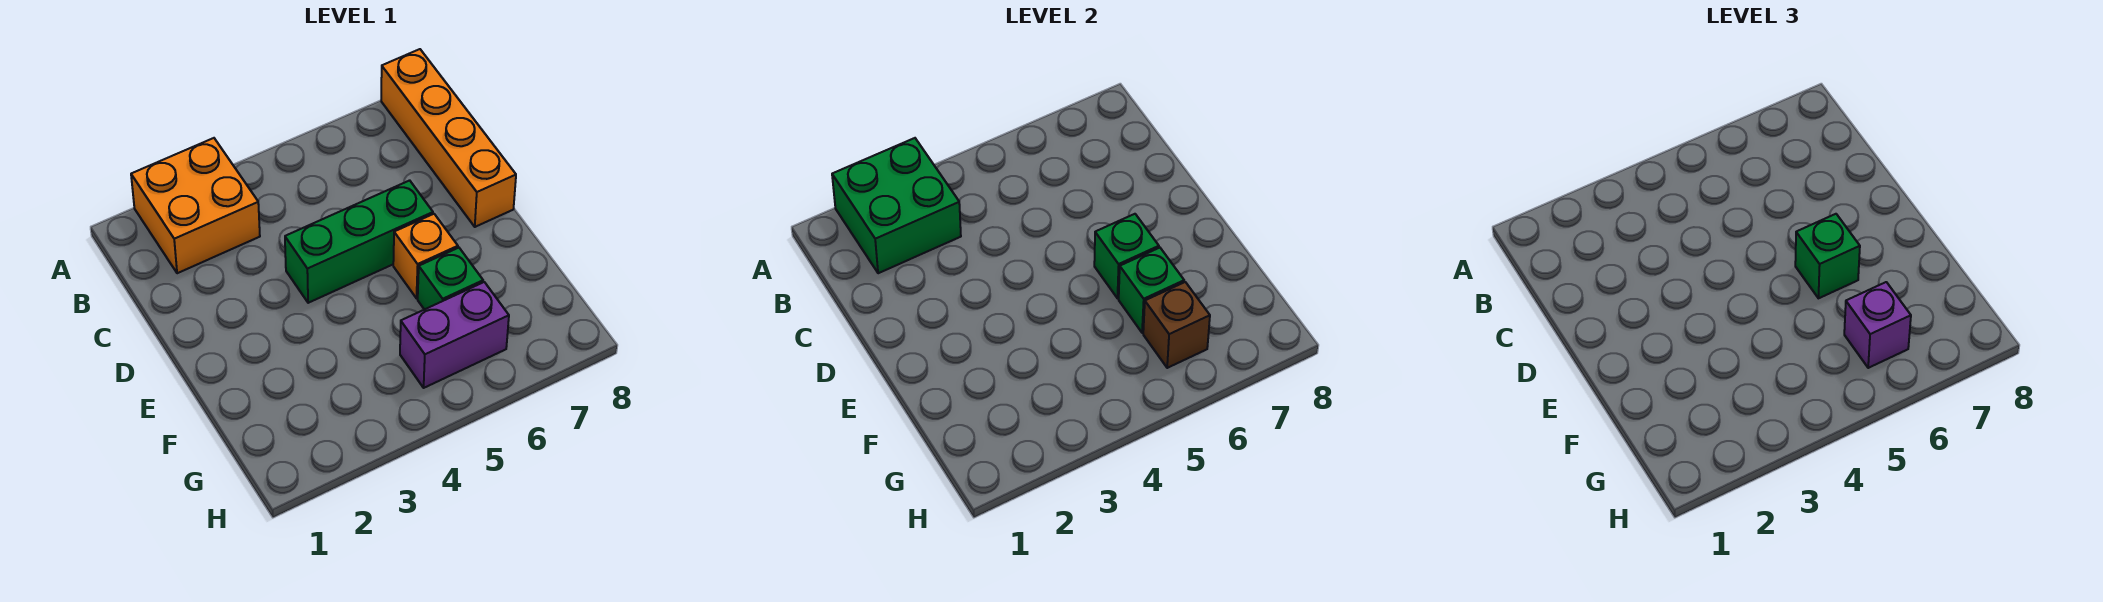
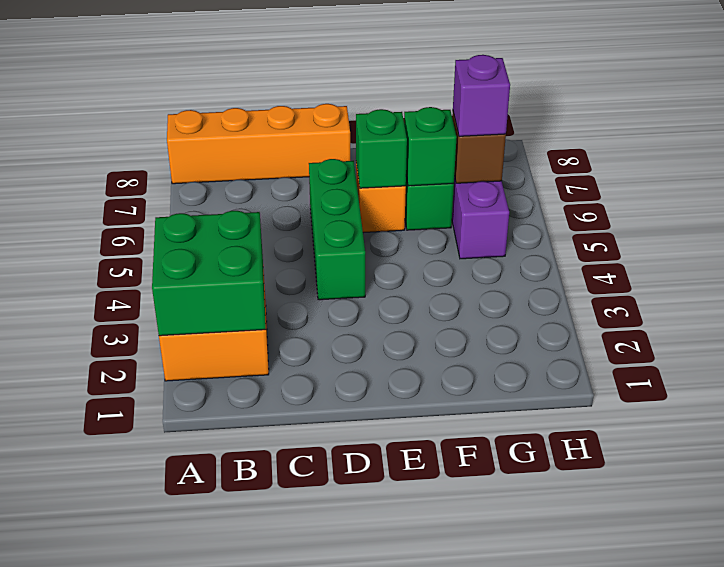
green 1x1 brick [1795,214,1860,298] -> none

